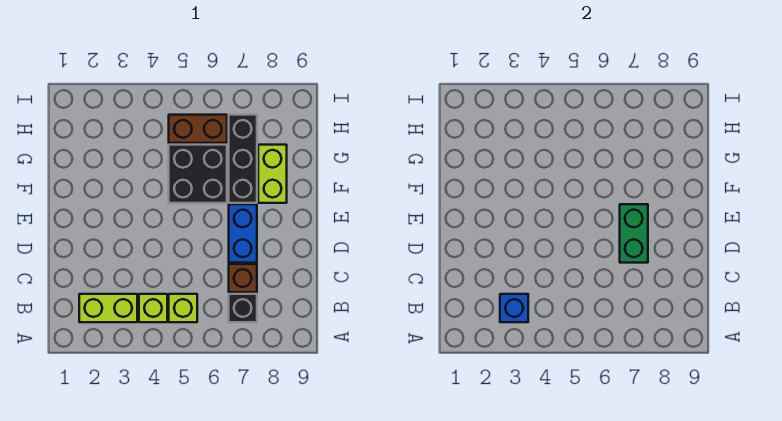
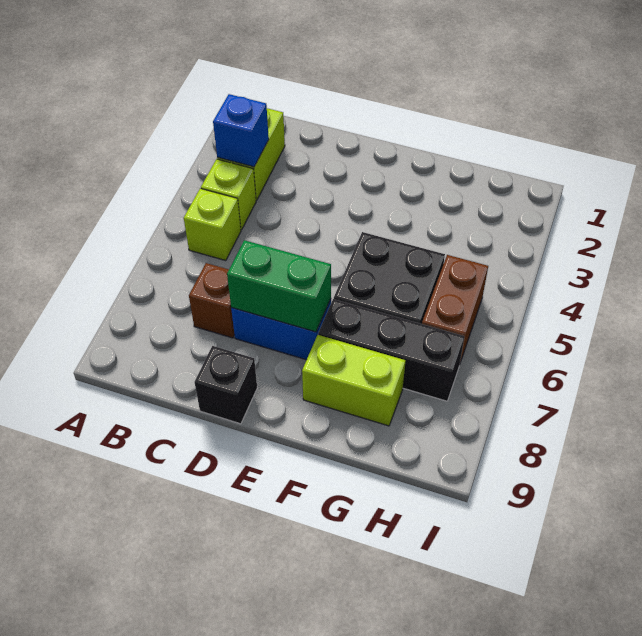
black 1x1 brick [229,294,257,322] -> black 1x1 brick moved to [195,346,257,424]

